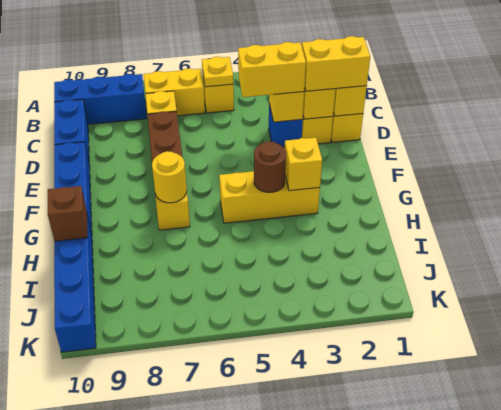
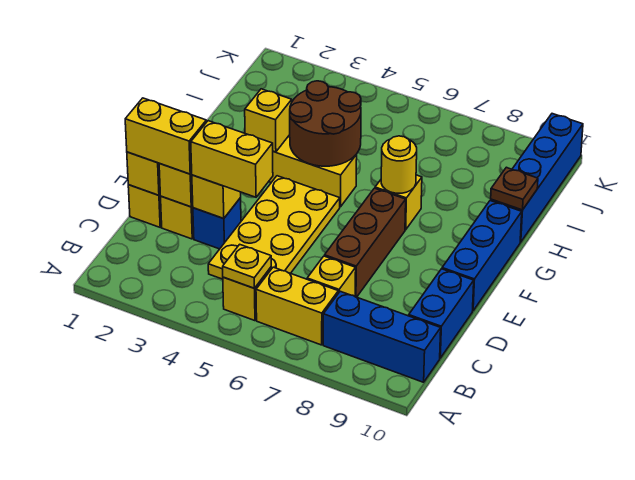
none -> yellow 2x4 plate [208,176,340,279]
brown 1x1 round brick [254,141,286,192] -> brown 2x2 round brick [290,81,361,166]
brown 1x1 brick [48,186,88,241] -> brown 1x1 plate [491,167,538,210]

